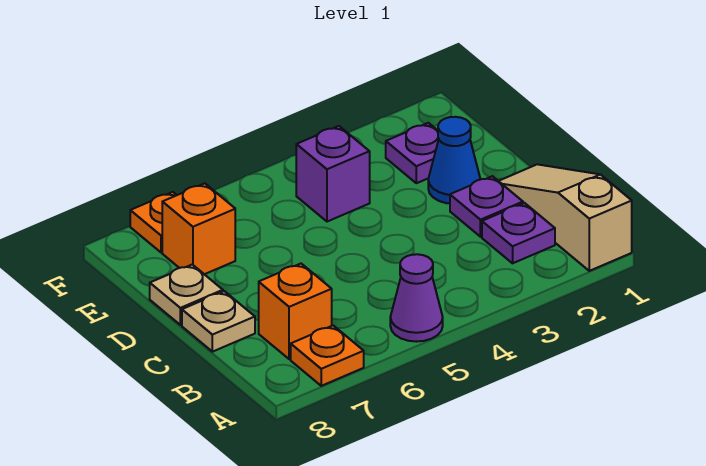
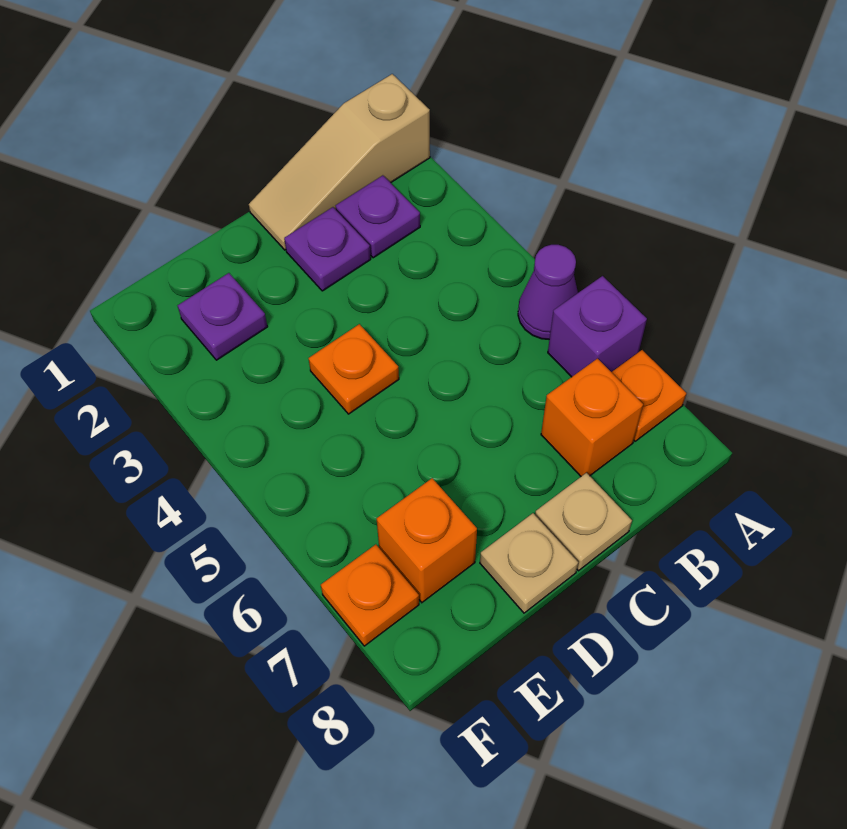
blue 1x1 cone [428,117,480,204] -> none
none -> orange 1x1 plate [309,324,399,414]
purple 1x1 brick [296,126,370,222] -> purple 1x1 brick moved to [548,276,647,377]

